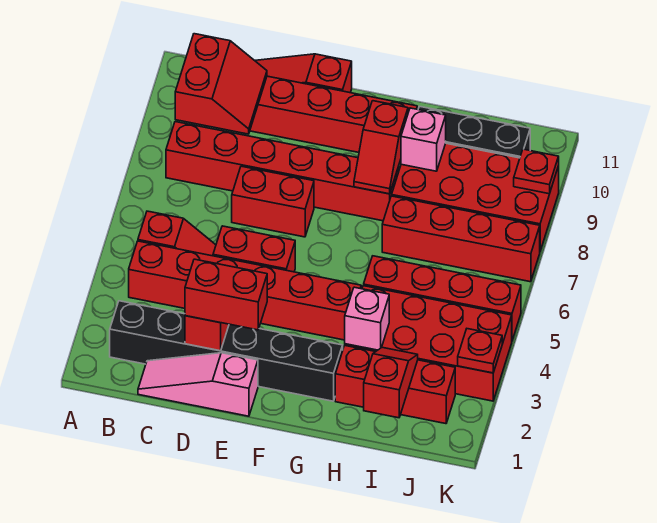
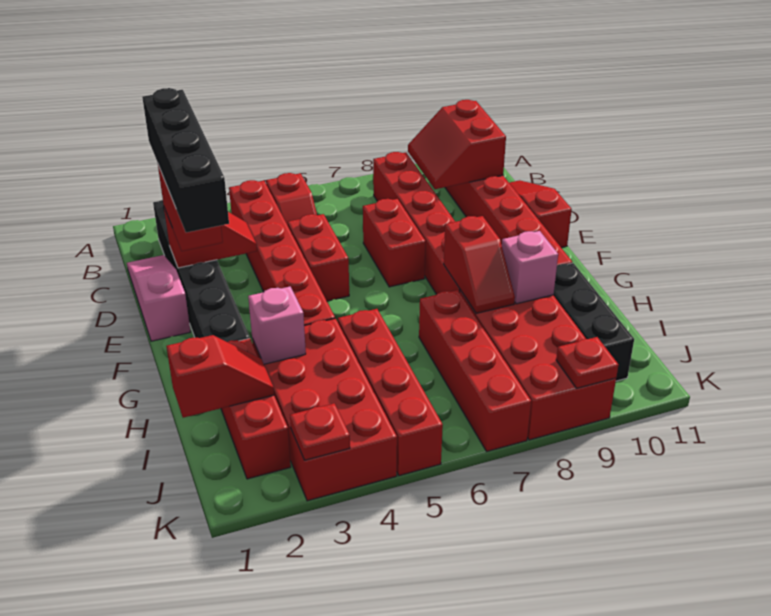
red 2x2 slope [175,34,267,134] -> red 2x2 slope turned to [408,100,506,189]
none -> black 1x4 brick [142,88,229,233]
red 1x2 slope [354,101,408,194] -> red 1x2 slope turned to [444,216,515,313]

